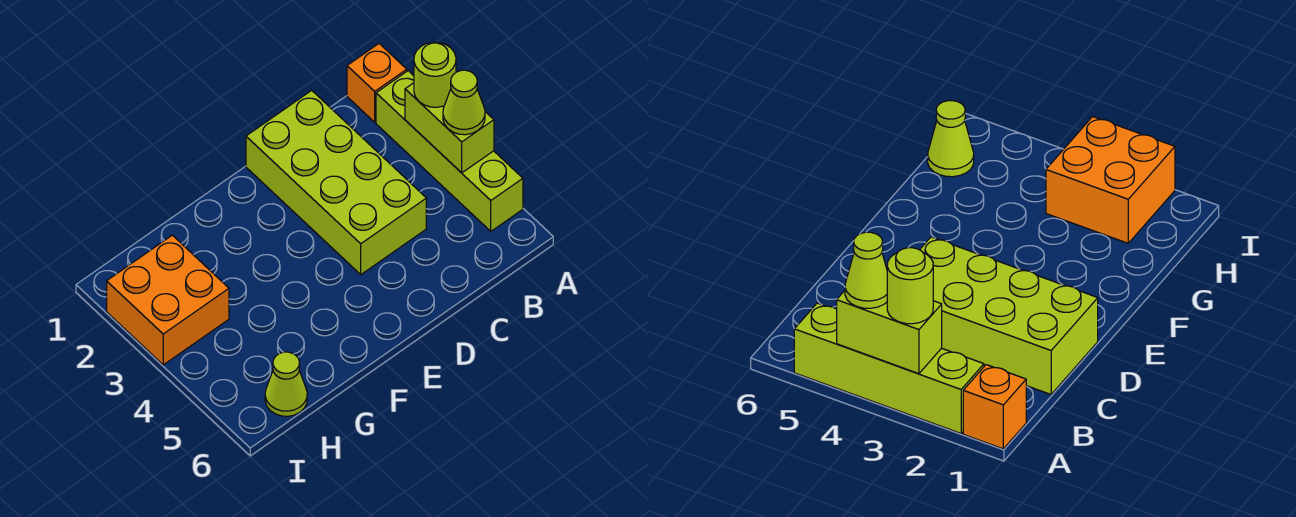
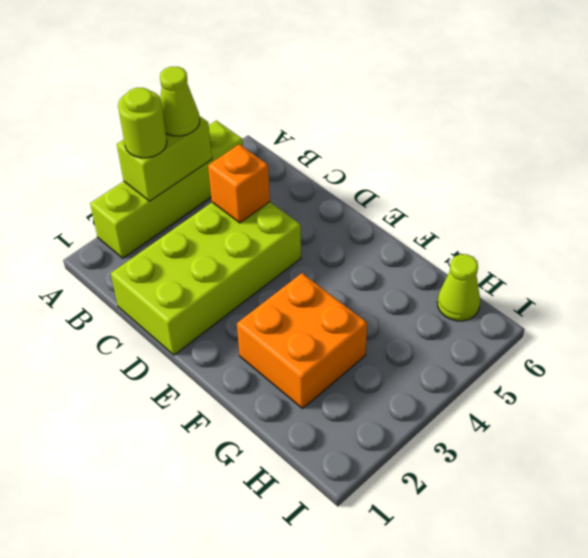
orange 1x1 brick [347,44,407,122] -> orange 1x1 brick moved to [208,144,270,223]
orange 2x2 brick [107,235,229,365] -> orange 2x2 brick moved to [237,273,367,409]

